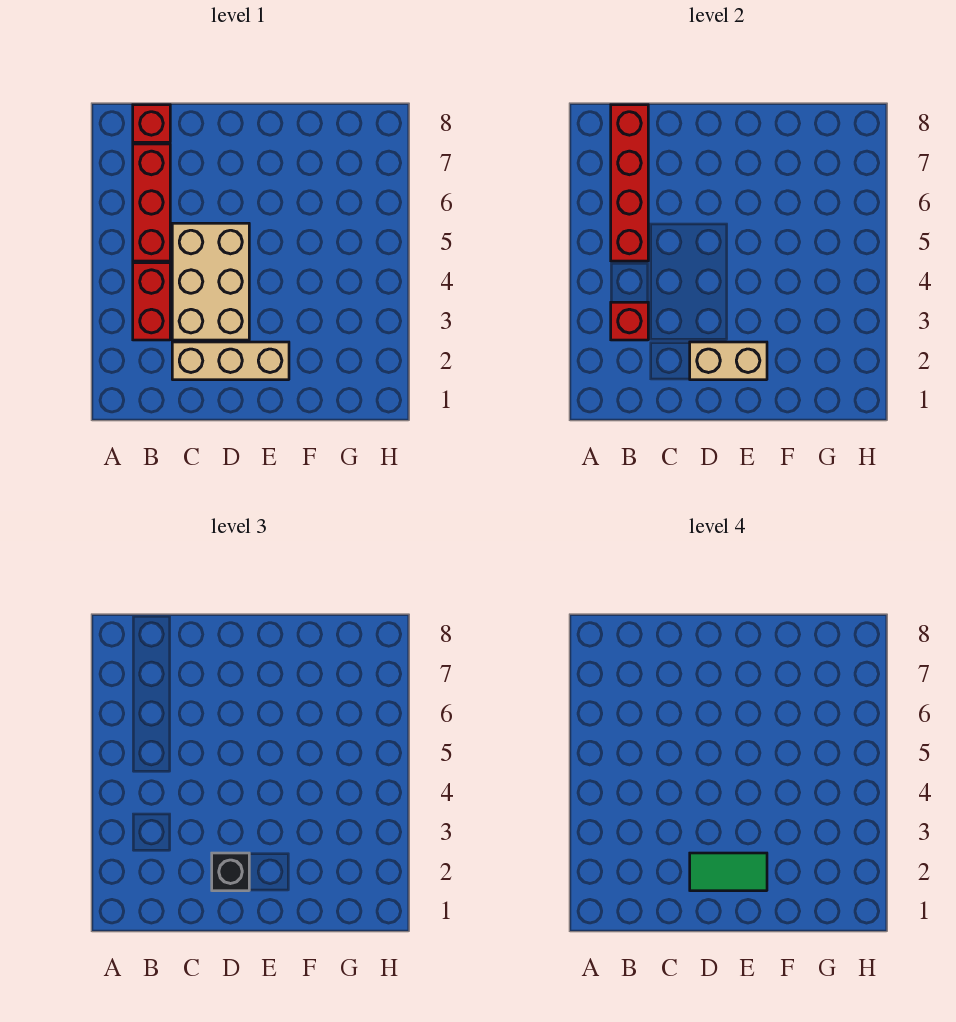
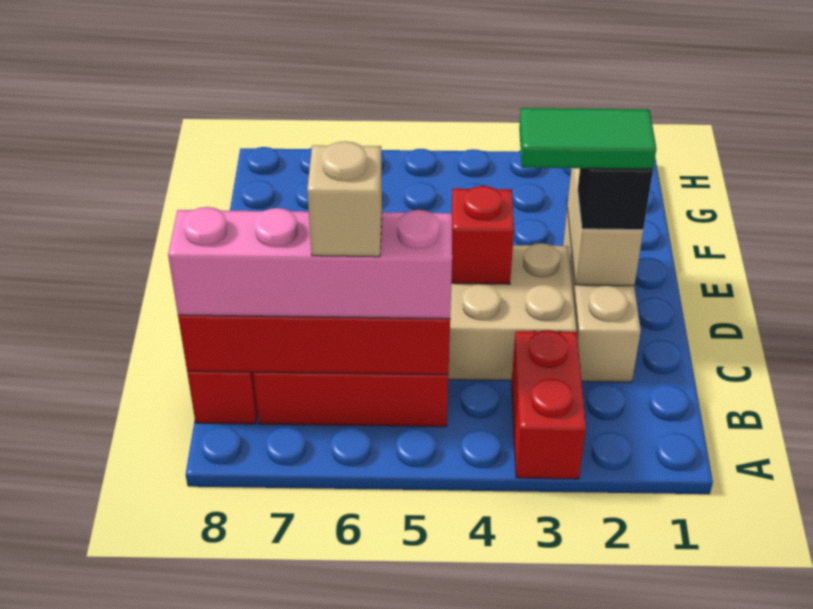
red 1x2 brick [133,263,170,340] -> red 1x2 brick turned to [511,330,586,479]
red 1x1 brick [611,302,648,340] -> red 1x1 brick moved to [451,186,514,284]
none -> pink 1x4 brick [168,207,452,319]
none -> tan 1x1 brick [307,141,382,257]
green 1x2 tile [690,853,767,891] -> green 1x2 tile turned to [519,108,656,169]

